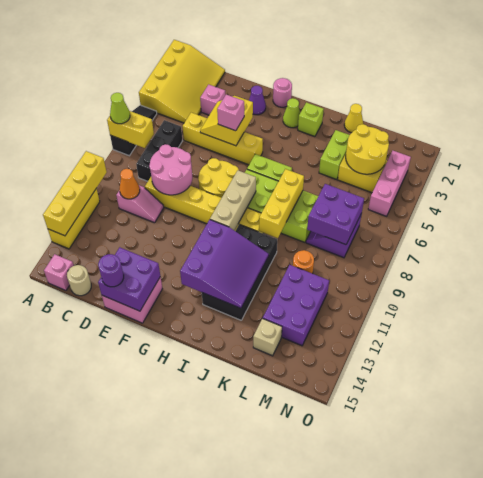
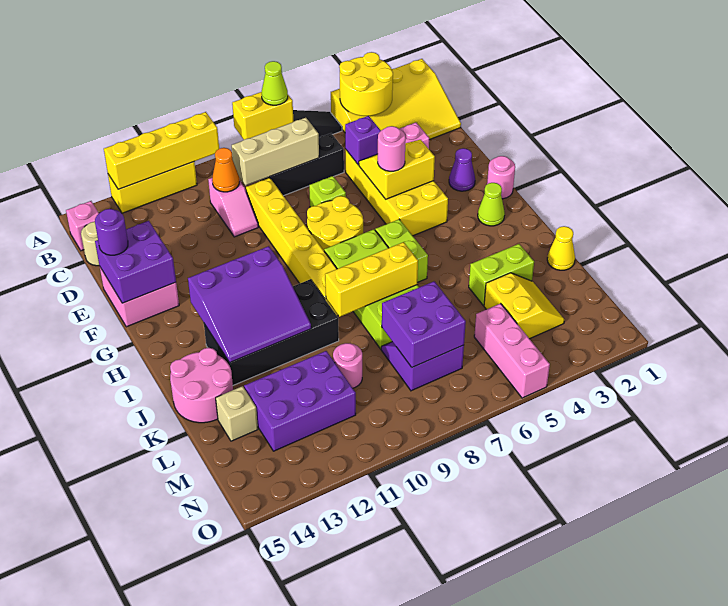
yellow 1x2 brick [107,111,154,148] -> yellow 1x2 brick turned to [232,92,293,140]
yellow 1x4 brick [183,113,263,165] -> yellow 2x4 brick [345,149,448,236]
none -> purple 1x1 brick [345,116,381,165]
pink 2x2 round brick [149,144,193,195] -> pink 2x2 round brick moved to [170,348,233,423]
pink 1x1 brick [217,95,244,131] -> pink 1x1 round brick [378,126,406,171]
tan 1x3 brick [210,170,256,230] -> tan 1x3 brick moved to [232,118,319,186]
lime 1x1 brick [298,102,324,137] -> lime 1x1 brick moved to [309,176,346,207]
yellow 2x2 round brick [346,124,389,174] -> yellow 2x2 round brick moved to [339,52,393,116]
orange 1x1 round brick [293,250,314,274] -> pink 1x1 round brick [333,343,362,388]
pink 1x3 brick [368,151,411,216] -> pink 1x3 brick turned to [474,303,550,398]

